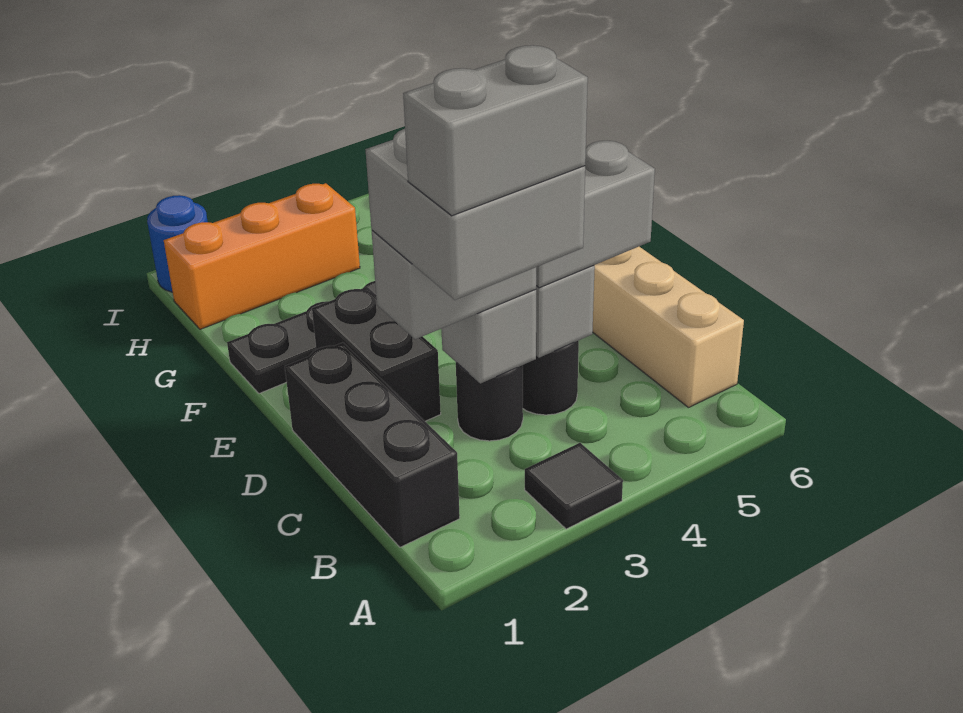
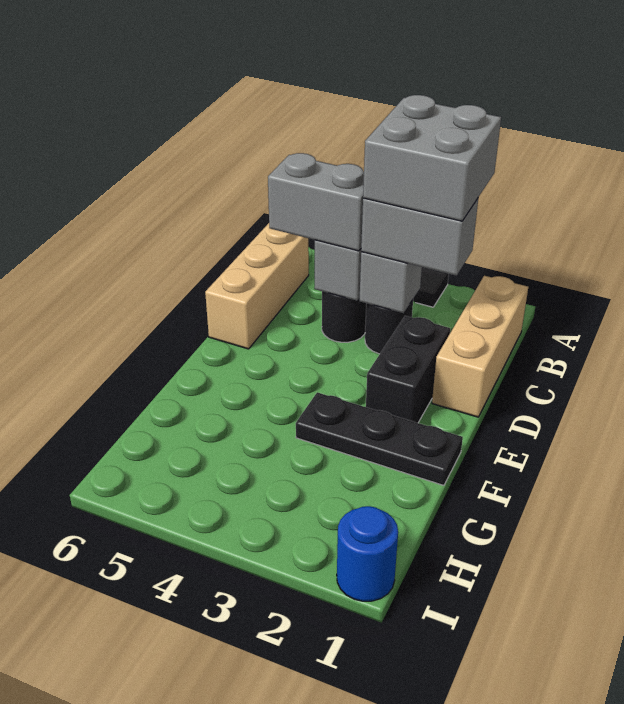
black 1x3 brick [285,342,460,547] -> tan 1x3 brick [432,276,528,417]
grey 1x2 brick [403,45,588,216] -> none
orange 1x3 brick [164,183,360,329] -> none

